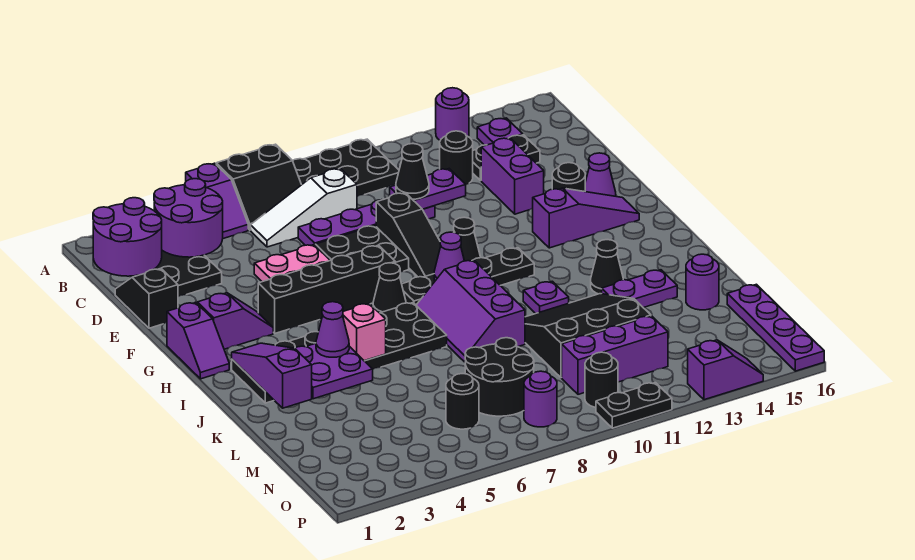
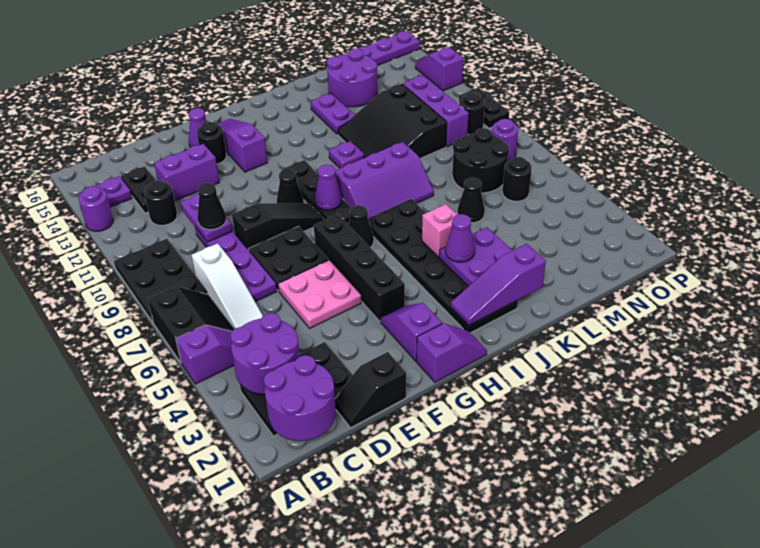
black 1x1 cone [591,240,623,294] -> black 1x1 cone moved to [457,178,485,223]
purple 1x1 round brick [686,254,719,310] -> purple 2x2 round brick [327,49,377,107]

